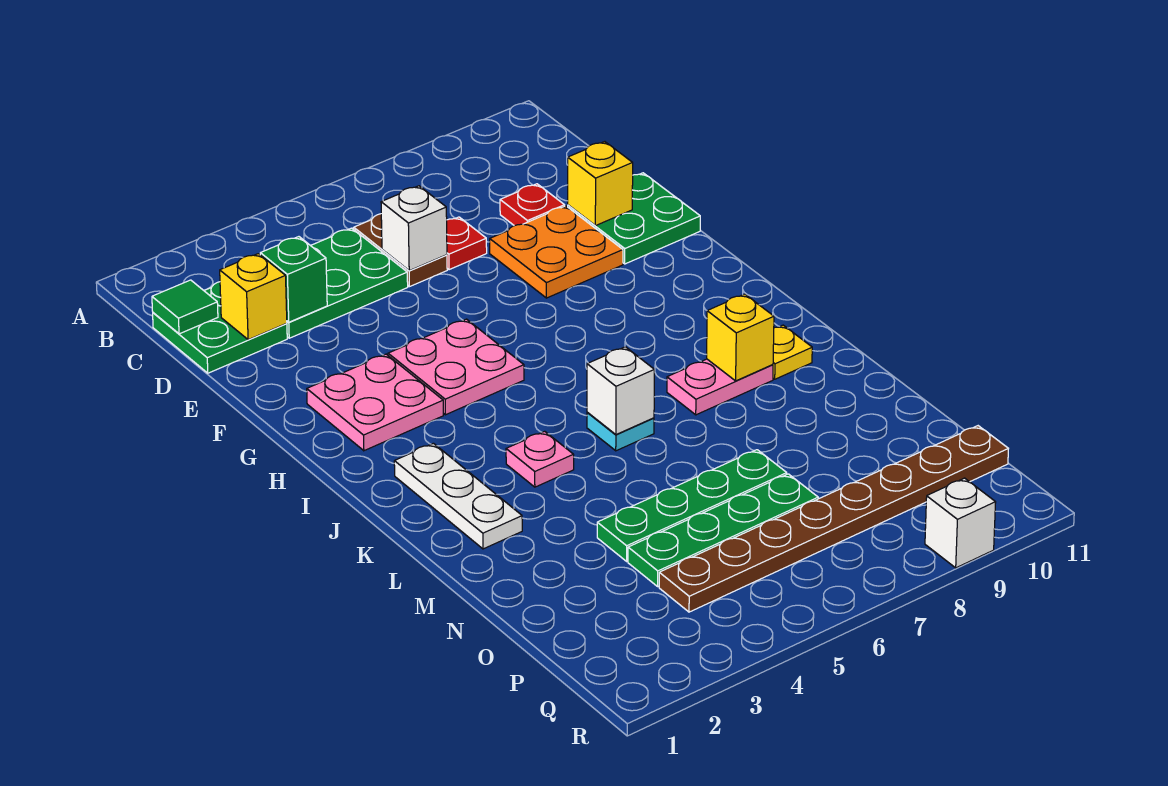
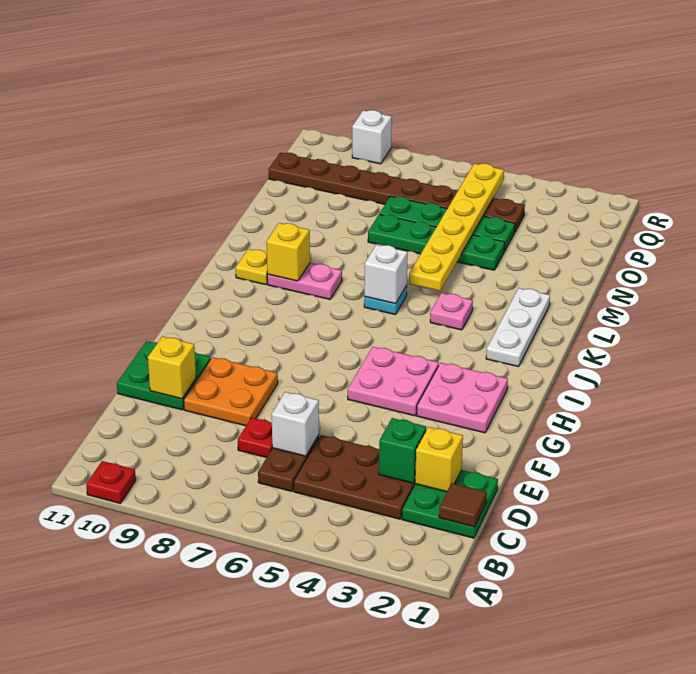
green 1x1 tile [152,280,218,334] -> brown 1x1 tile [439,483,487,527]
green 2x3 plate [287,228,408,338] -> brown 2x3 plate [294,435,415,519]
red 1x1 plate [500,184,565,226] -> red 1x1 plate moved to [86,461,136,503]
none -> yellow 1x6 plate [409,163,504,291]

